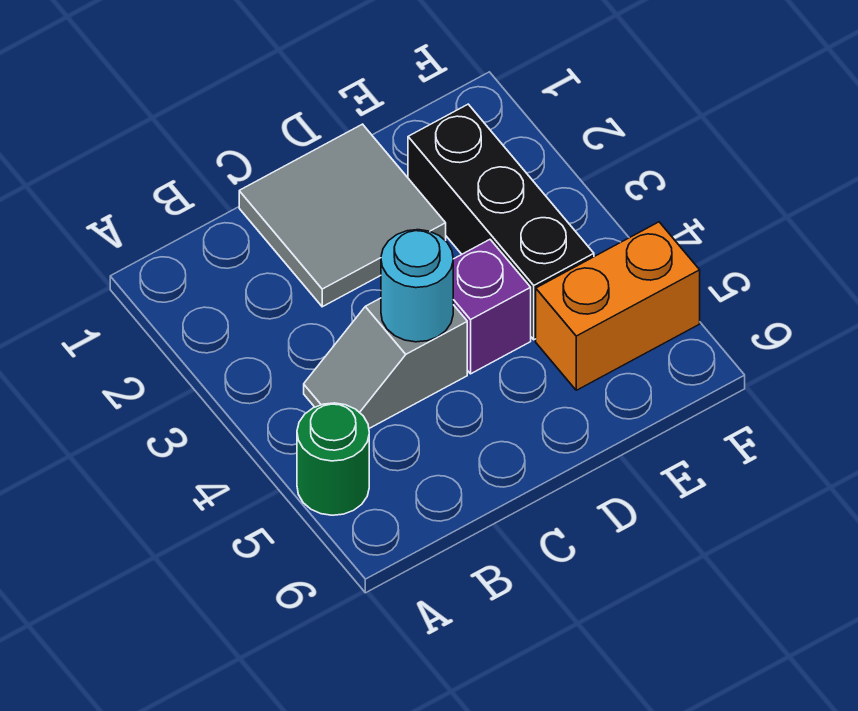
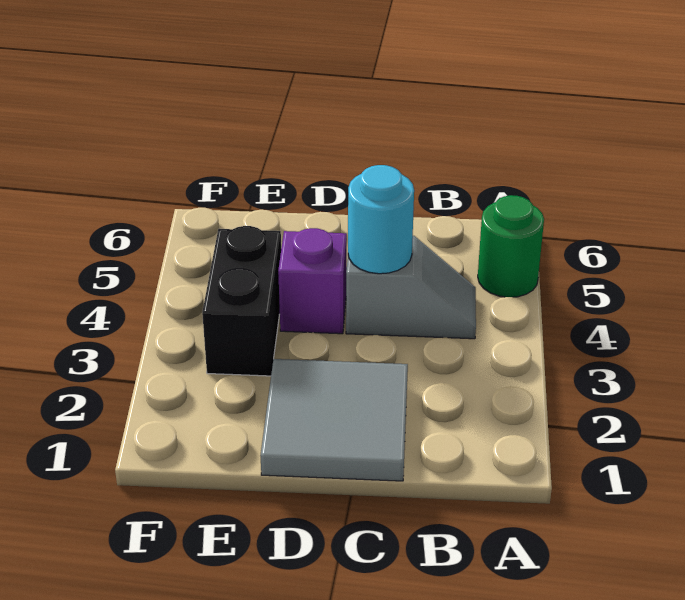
black 1x3 brick [408,104,594,340] -> black 1x2 brick [202,226,281,376]
orange 1x2 brick [536,222,700,390] -> none

